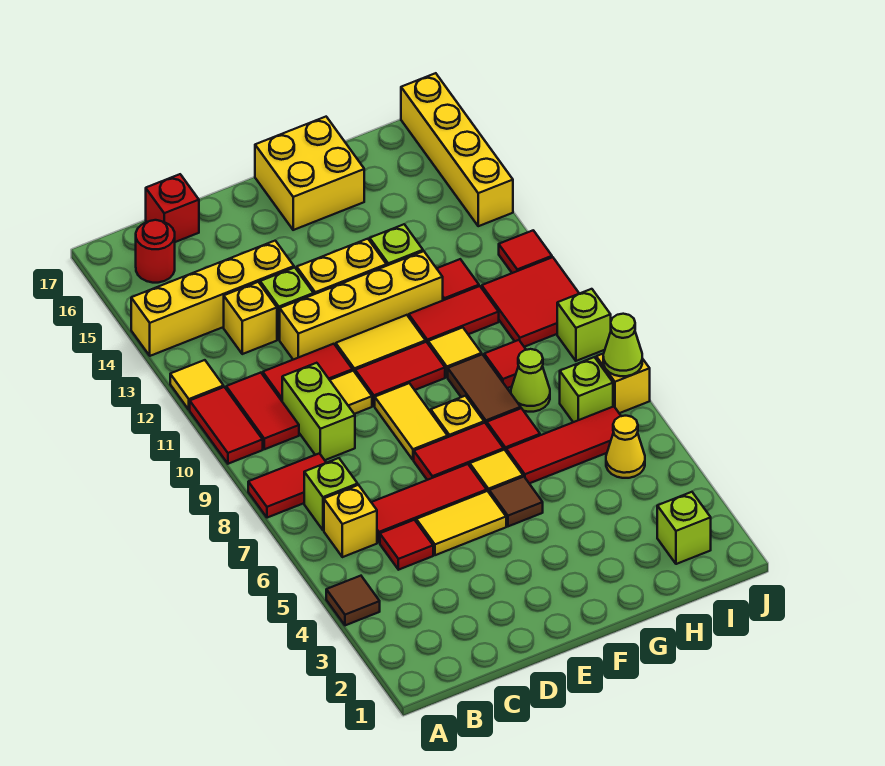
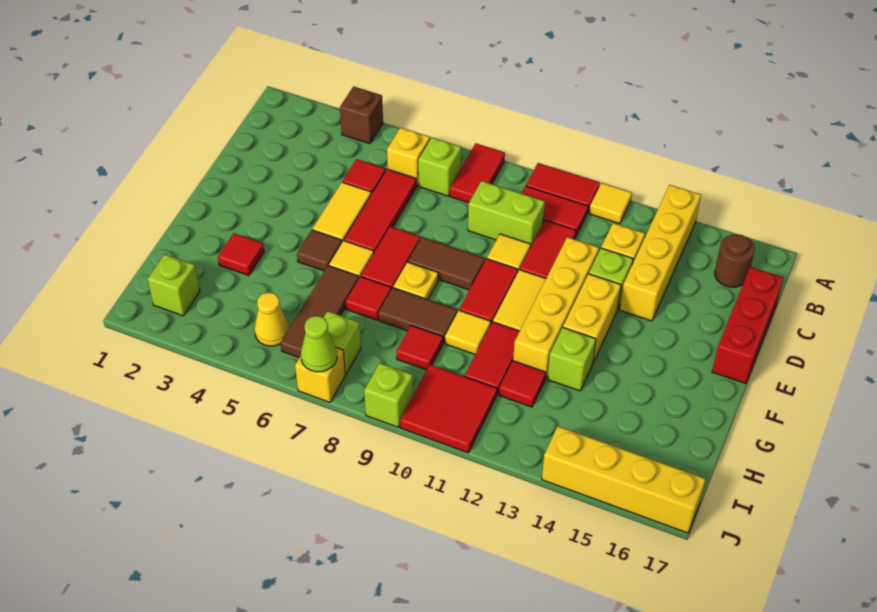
brown 1x1 tile [326,576,380,625] -> brown 1x1 brick [340,86,383,144]
red 1x1 round brick [136,220,175,283] -> brown 1x1 round brick [715,234,755,287]
red 1x1 brick [146,174,199,242] -> red 1x3 brick [712,267,783,383]
yellow 1x2 tile [375,383,448,460] -> brown 1x2 tile [408,237,485,290]
yellow 2x2 brick [255,117,364,230] -> none
red 1x3 tile [506,406,621,483] -> brown 1x3 tile [281,265,359,358]
lime 1x1 cone [511,349,550,412] -> none
red 1x1 tile [499,230,552,273] -> red 1x1 tile moved to [218,233,264,276]

